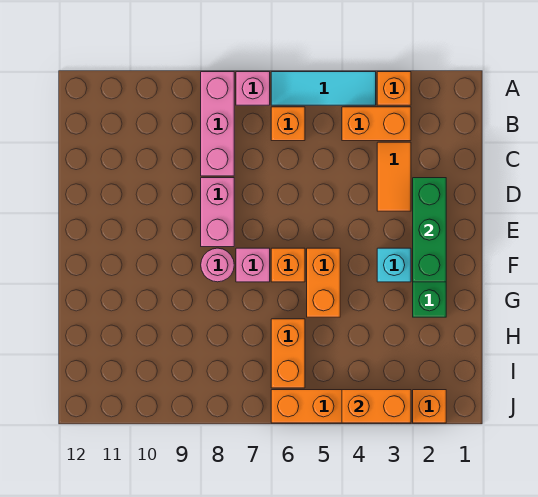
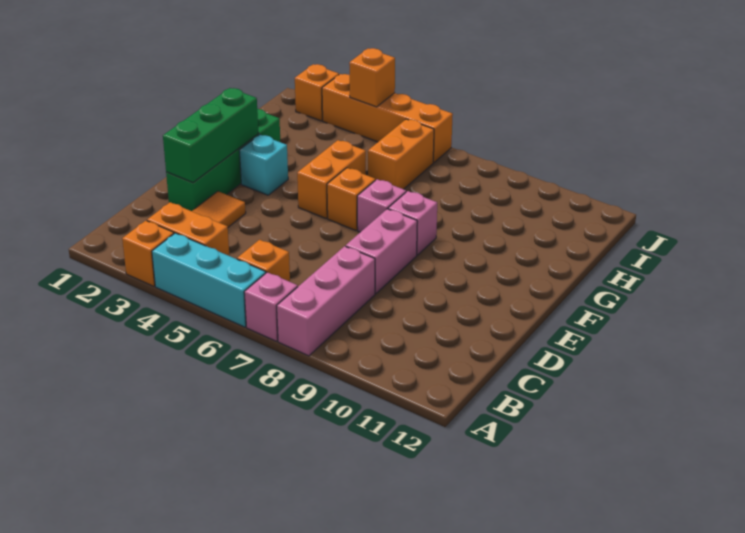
cyan 1x3 tile [271,72,376,105] -> cyan 1x3 brick [152,233,266,327]
pink 1x1 round brick [201,248,234,282] -> pink 1x1 brick [388,191,437,255]
orange 1x2 brick [342,390,411,423] -> orange 1x1 brick [349,48,395,107]

